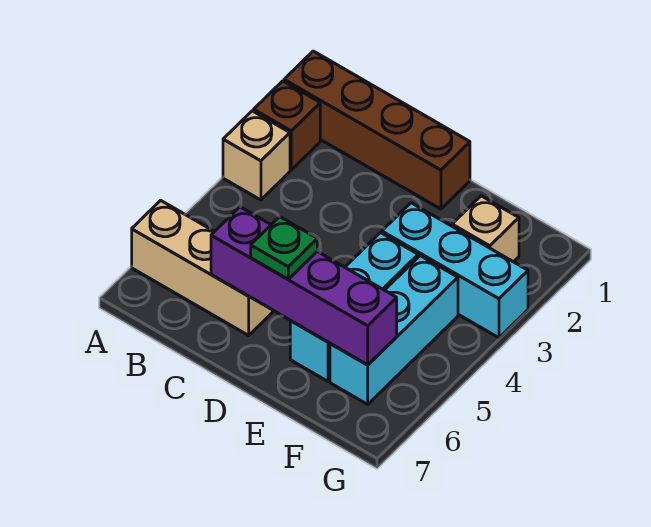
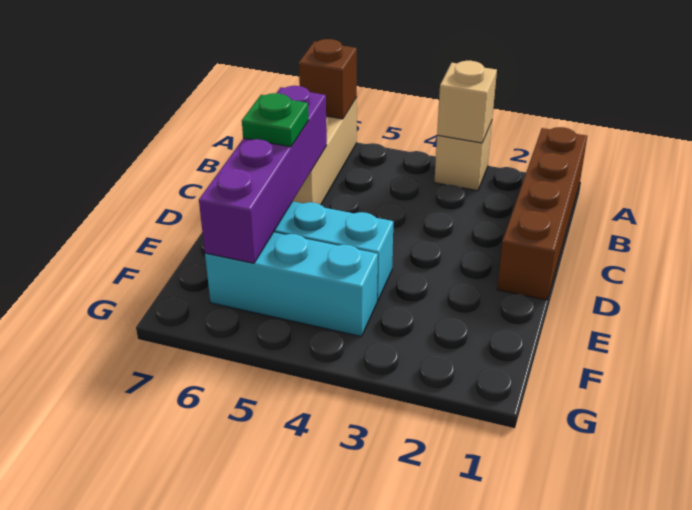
brown 1x1 brick [254,81,320,170] -> brown 1x1 brick moved to [299,39,357,119]
cyan 1x3 brick [382,203,528,338] -> none
tan 1x1 brick [452,196,519,262] -> tan 1x1 brick moved to [437,61,497,143]

